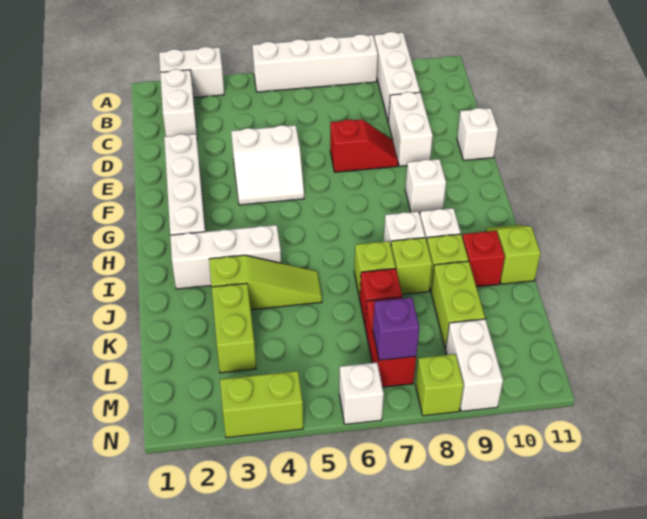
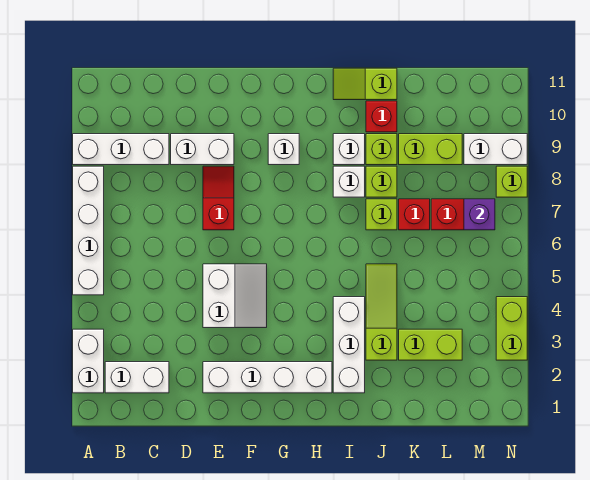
white 1x1 brick [457,108,498,160] -> none
white 1x1 brick [339,362,384,424] -> none

